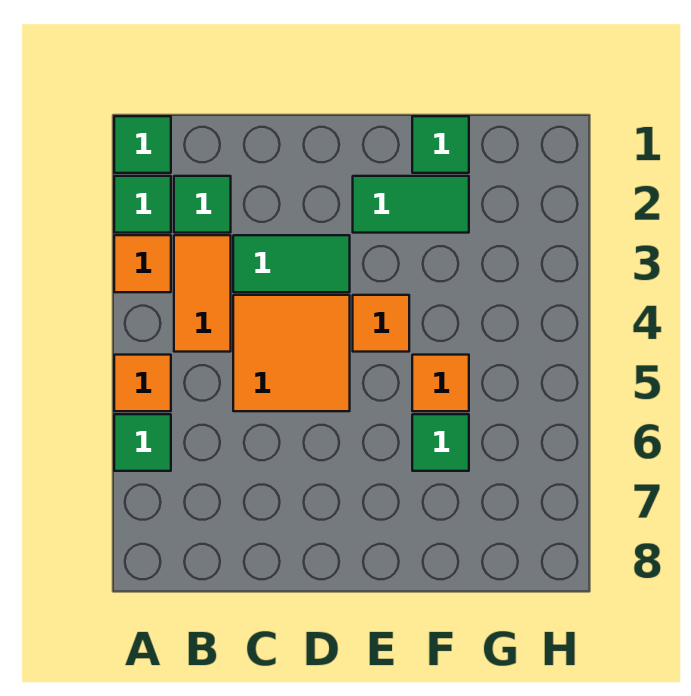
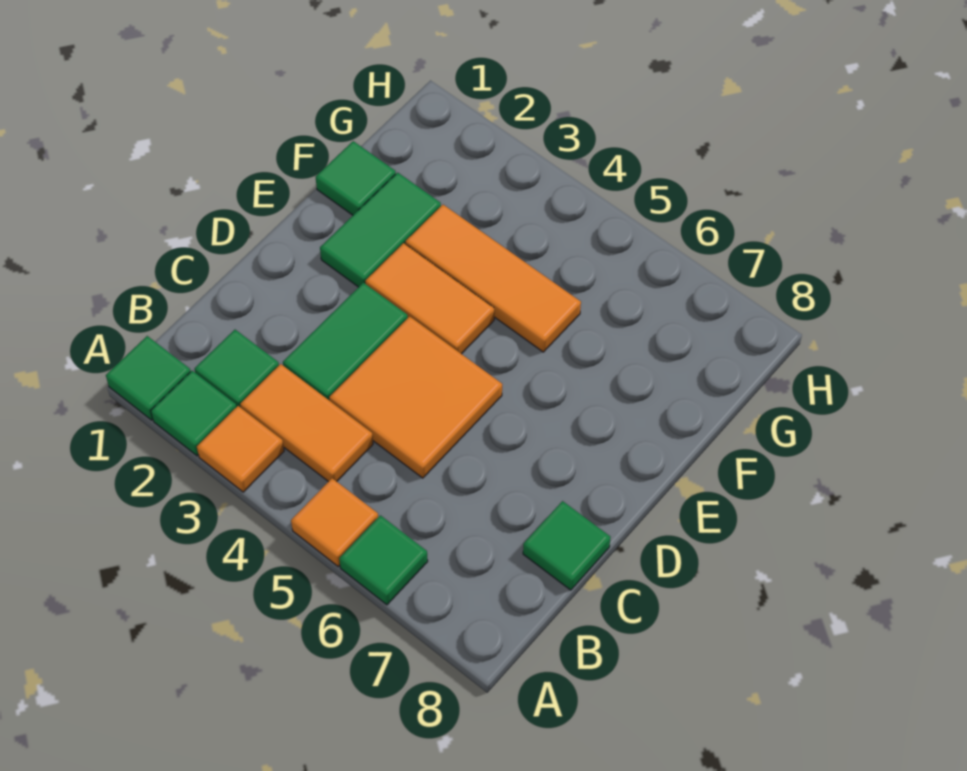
orange 1x1 tile [353,295,409,352] -> orange 1x2 tile [365,243,494,354]
orange 1x1 tile [412,355,469,411] -> orange 1x3 tile [406,205,581,352]
green 1x1 tile [412,414,469,471] -> green 1x1 tile moved to [523,501,611,590]

